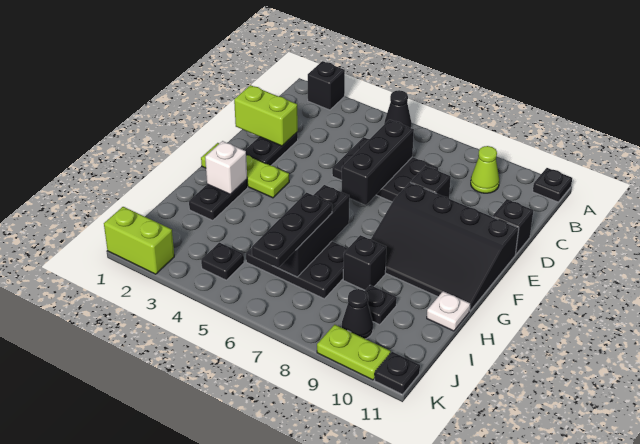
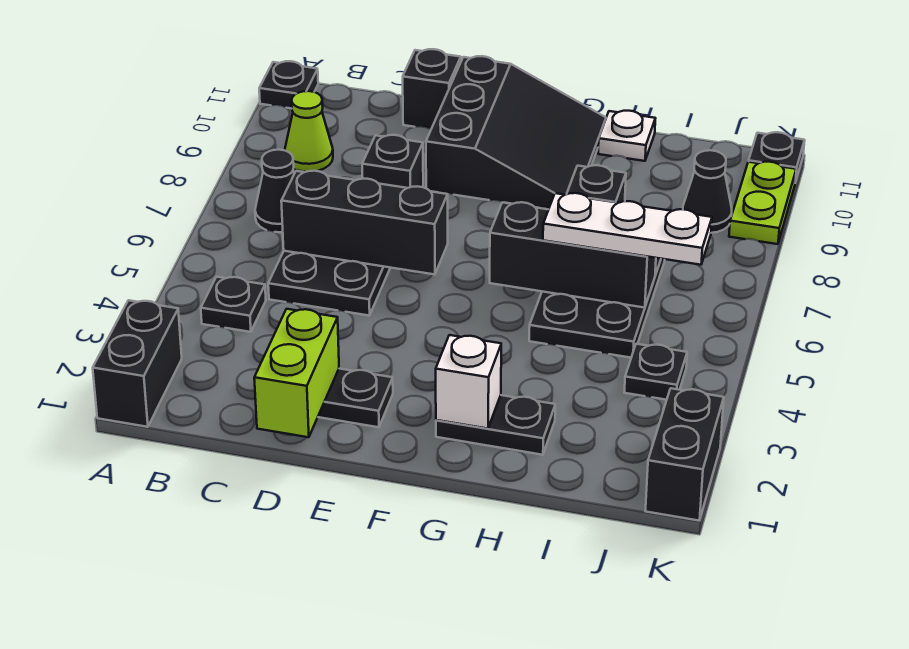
black 1x1 brick [308,61,345,110] -> black 1x2 brick [93,300,182,427]
black 1x1 cone [384,90,412,128] -> black 1x1 cone moved to [255,150,294,232]
black 3x4 slope [371,183,519,311] -> black 3x3 slope [426,56,606,208]
lime 1x3 plate [201,143,289,198] -> none
black 1x3 plate [252,193,332,268] -> white 1x3 plate [543,193,712,265]
black 1x1 plate [365,285,397,325] -> black 1x1 plate moved to [201,277,266,332]
lime 1x2 brick [104,207,174,274] -> black 1x2 brick [646,388,724,521]

